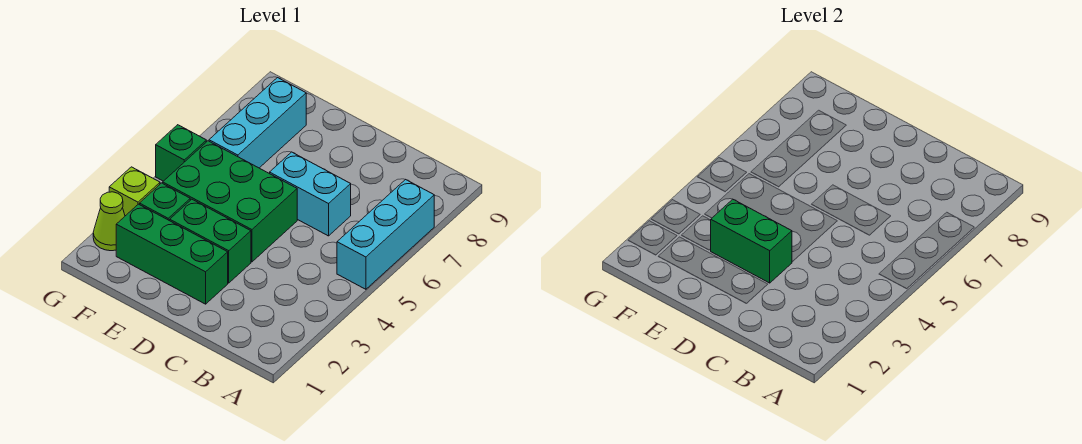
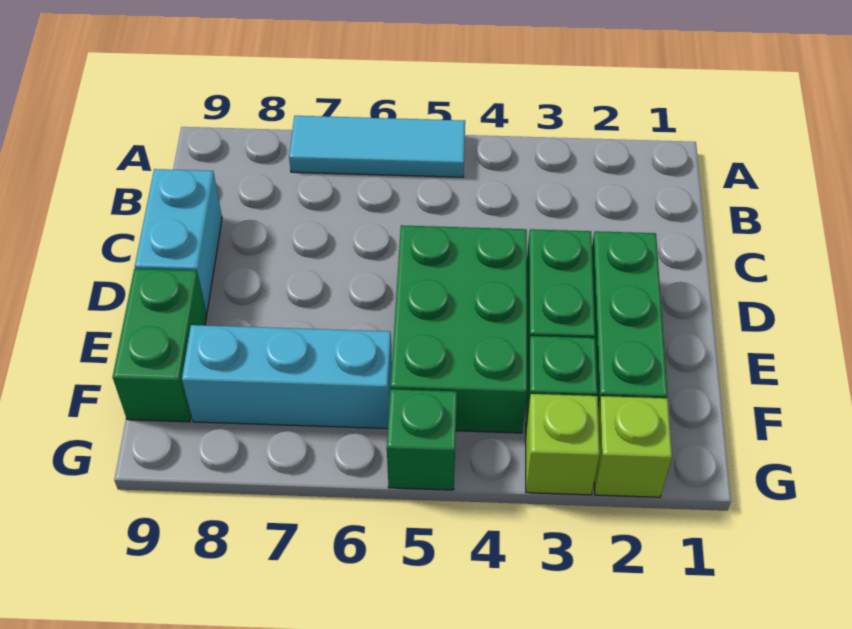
cyan 1x3 brick [337,179,434,289] -> cyan 1x3 tile [289,116,465,177]
cyan 1x2 brick [270,152,351,236] -> cyan 1x2 brick moved to [135,169,222,313]
green 1x2 brick [711,199,792,283] -> green 1x2 brick moved to [113,269,207,422]
lime 1x1 cone [93,192,125,251] -> lime 1x1 brick [594,396,672,497]

